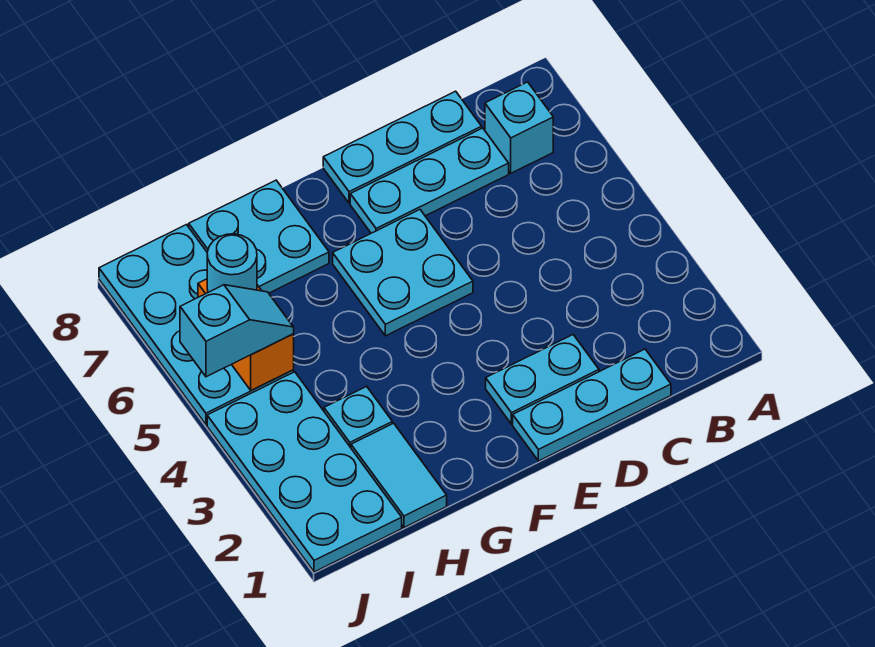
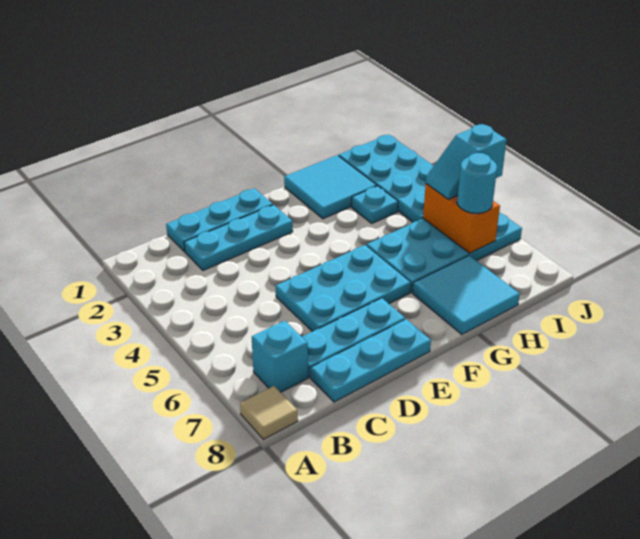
none -> tan 1x1 tile [240,386,298,439]
cyan 1x2 plate [486,335,599,424] -> cyan 1x3 plate [184,205,293,270]
cyan 2x2 plate [333,210,473,336] -> cyan 2x3 plate [276,245,411,332]
cyan 2x2 plate [189,180,329,293] -> cyan 2x2 tile [413,255,520,334]
cyan 1x2 tile [351,423,447,527] -> cyan 2x2 tile [284,155,377,219]
cyan 2x4 plate [99,225,294,425] -> cyan 2x4 plate turned to [367,212,522,293]

